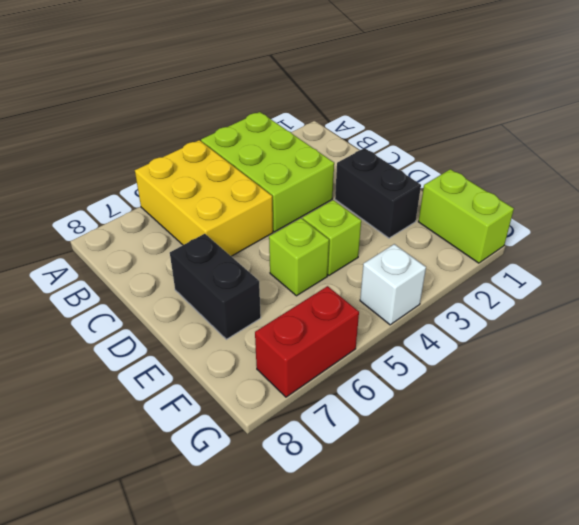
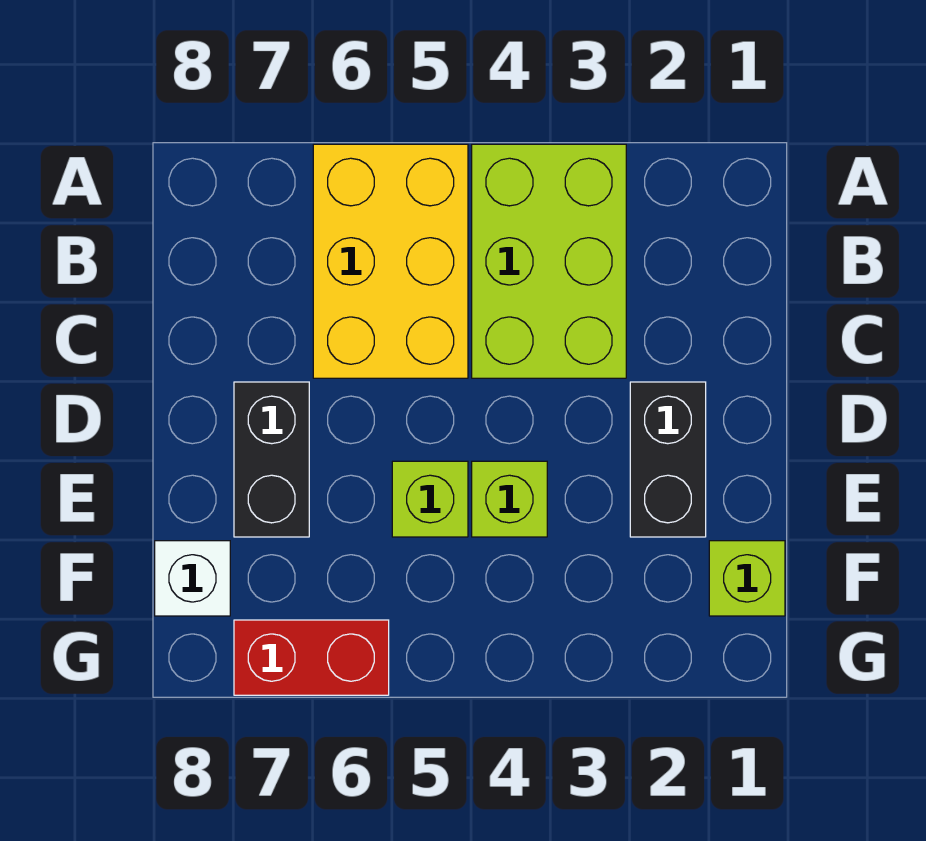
lime 1x2 brick [418,169,514,263] -> lime 1x1 brick [709,541,785,616]
white 1x1 brick [360,244,426,325] -> white 1x1 brick moved to [155,541,230,616]

